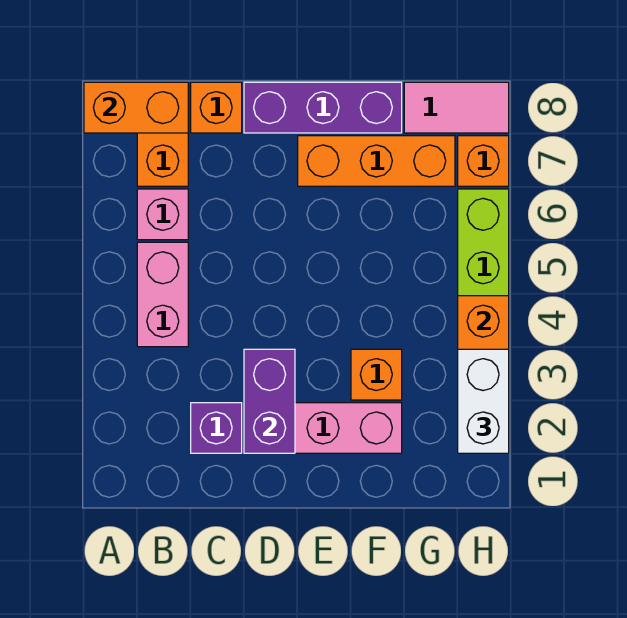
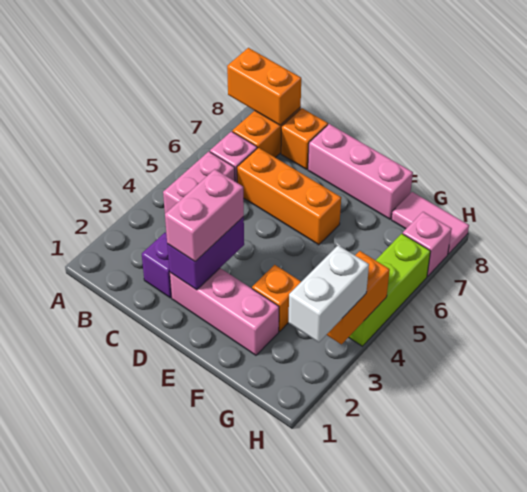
none -> pink 1x2 brick [165,169,244,261]
purple 1x3 brick [244,82,402,133] -> pink 1x3 brick [308,124,413,219]
orange 1x3 brick [298,136,455,186] -> orange 1x3 brick moved to [237,148,341,245]
orange 1x1 brick [458,136,509,186] -> pink 1x1 brick [403,212,452,276]

